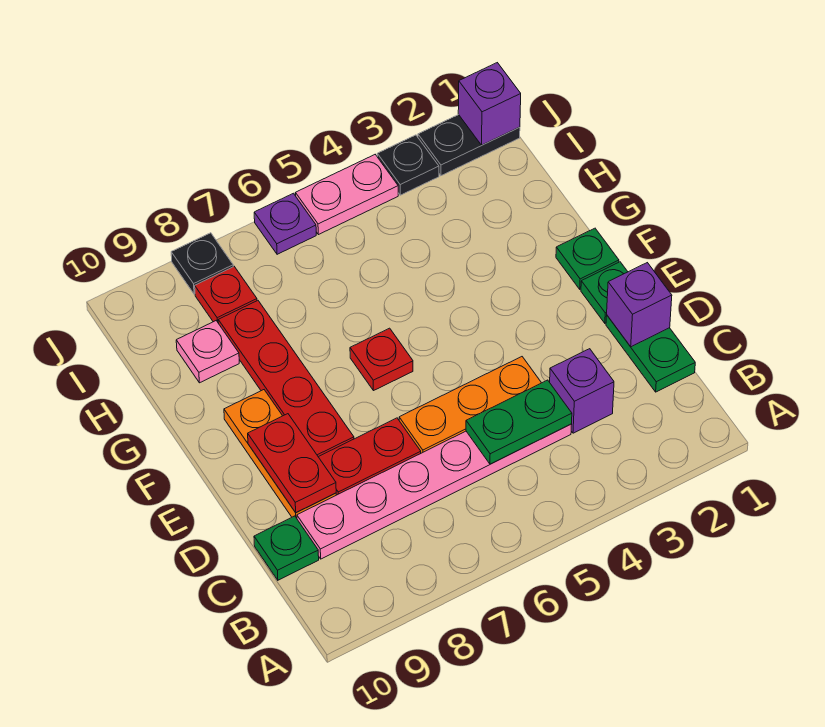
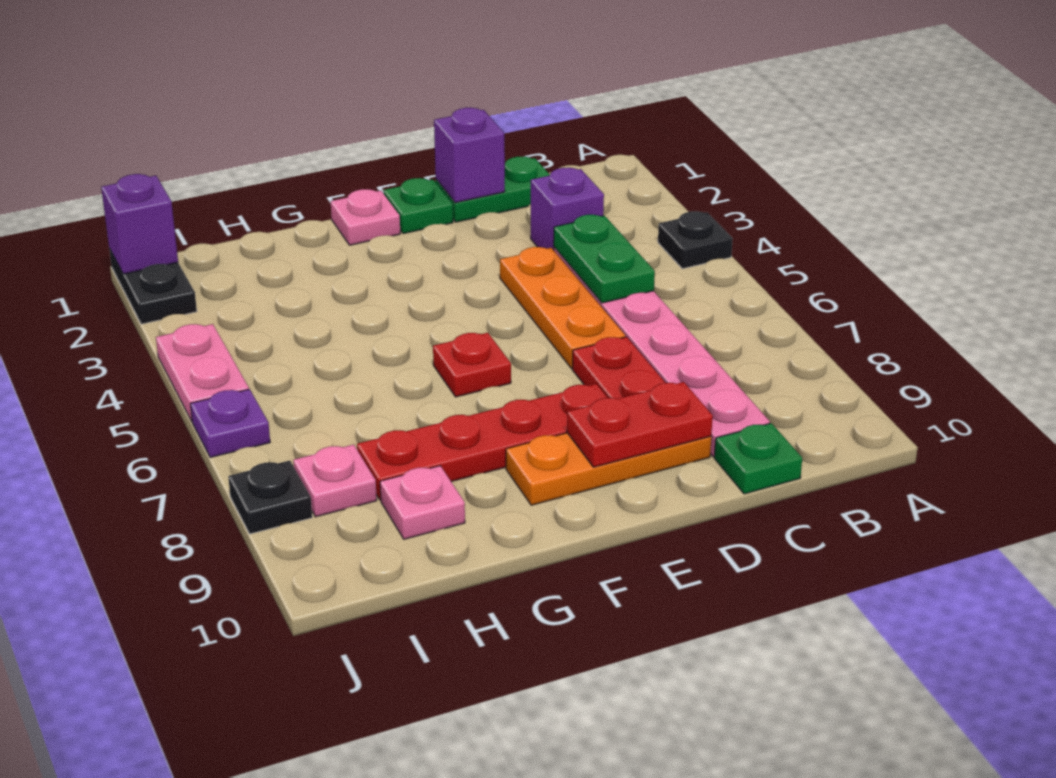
green 1x1 plate [556,228,619,289] -> pink 1x1 plate [331,189,400,245]
red 1x1 plate [195,267,257,322] -> pink 1x1 plate [293,445,377,517]
black 1x1 plate [377,135,439,195] -> black 1x1 plate moved to [658,211,733,269]

